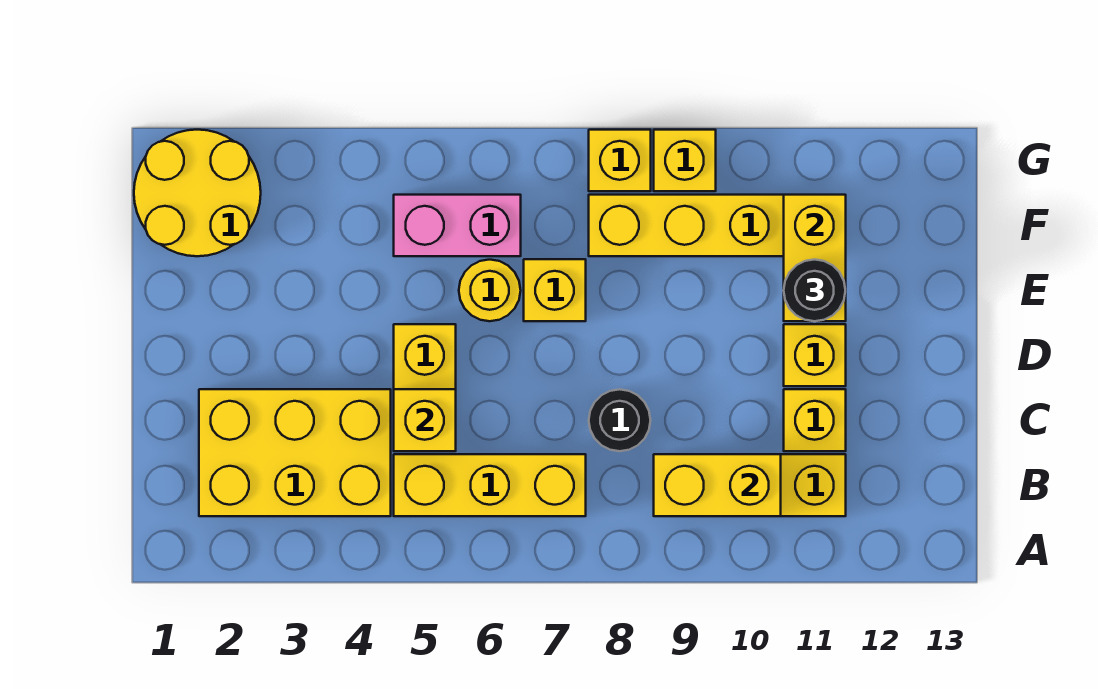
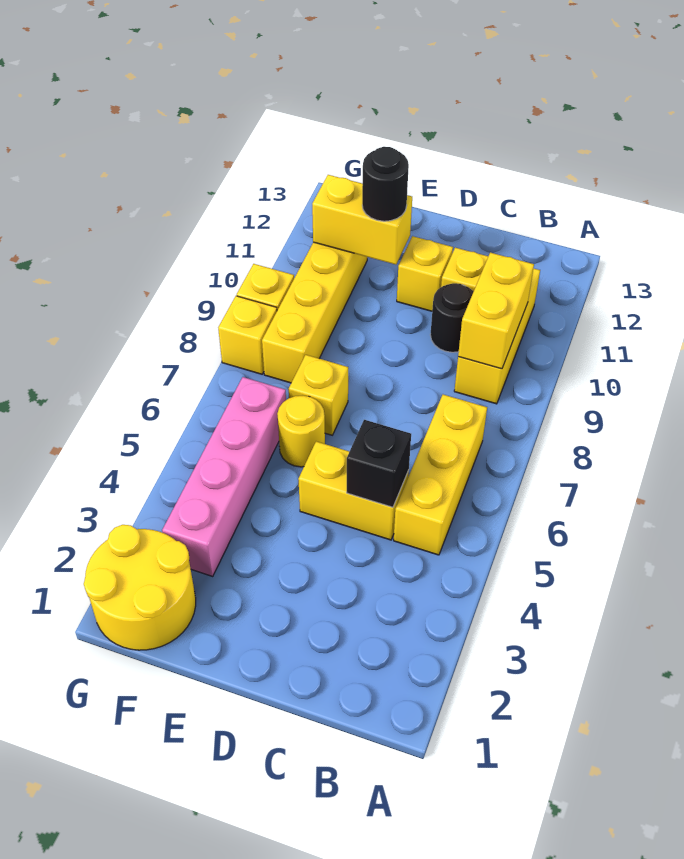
yellow 2x3 brick [199,389,391,516] -> none
yellow 1x1 brick [394,389,456,451] -> black 1x1 brick [347,420,411,507]
black 1x1 round brick [589,389,651,451] -> black 1x1 round brick moved to [430,283,474,352]
pink 1x2 brick [394,195,521,256] -> pink 1x4 brick [162,377,286,576]

